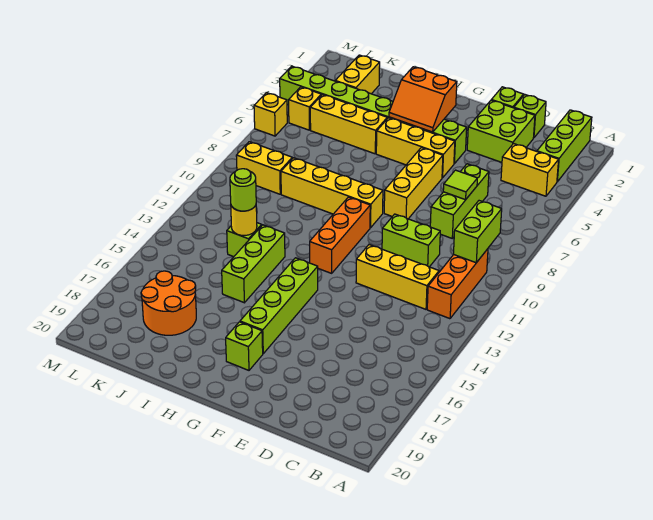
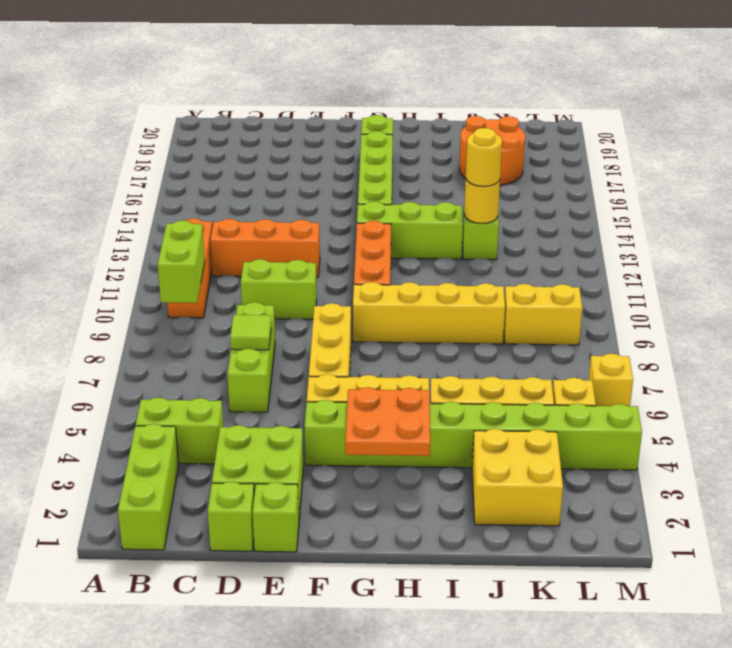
yellow 1x2 brick [501,144,559,196] -> lime 1x2 brick [136,398,223,464]
yellow 1x3 brick [356,245,439,309] -> orange 1x3 brick [210,219,320,277]
orange 2x2 slope [389,67,457,132] -> orange 2x2 plate [345,387,430,456]
lime 1x3 brick [222,225,285,303] -> lime 1x3 brick turned to [357,201,463,259]
lime 1x1 round brick [230,169,256,211] -> yellow 1x1 round brick [466,128,502,187]
yellow 1x2 brick [336,55,380,94] -> yellow 2x2 brick [472,429,563,526]

